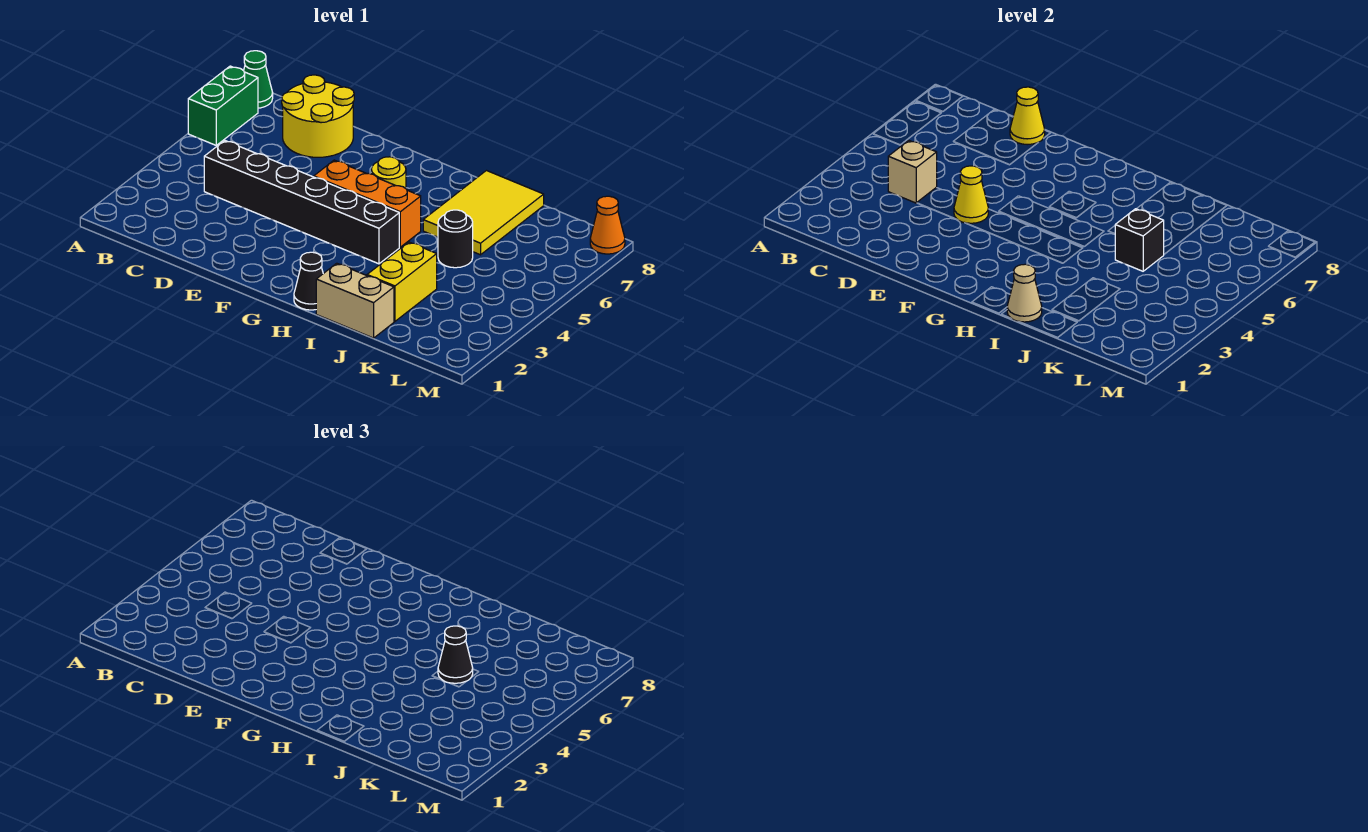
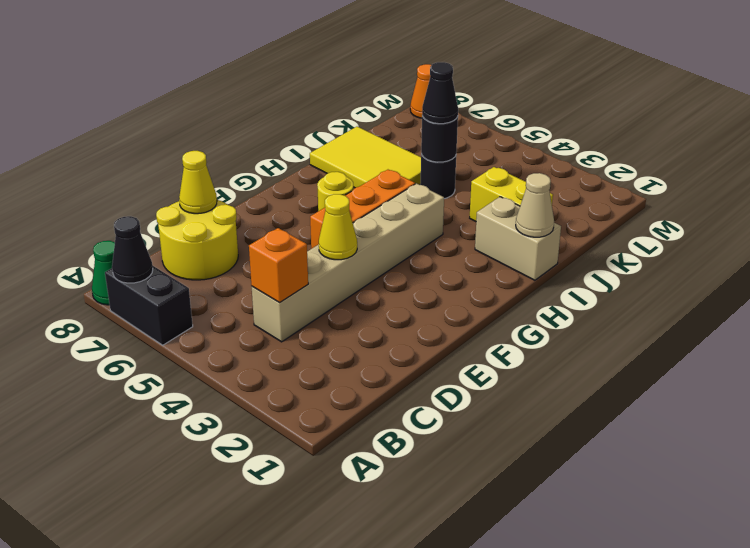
green 1x2 brick [188,66,258,145] -> black 1x2 brick [105,265,193,345]
black 1x6 brick [204,140,399,264] -> tan 1x6 brick [252,184,444,342]
tan 1x1 brick [888,140,937,203] -> orange 1x1 brick [249,228,308,303]
black 1x1 cone [294,252,323,310] -> black 1x1 cone moved to [112,216,153,283]
tan 1x2 brick [316,263,394,338] -> tan 1x2 brick turned to [475,197,561,280]
black 1x1 brick [1115,209,1164,271] -> black 1x1 round brick [421,116,458,162]

